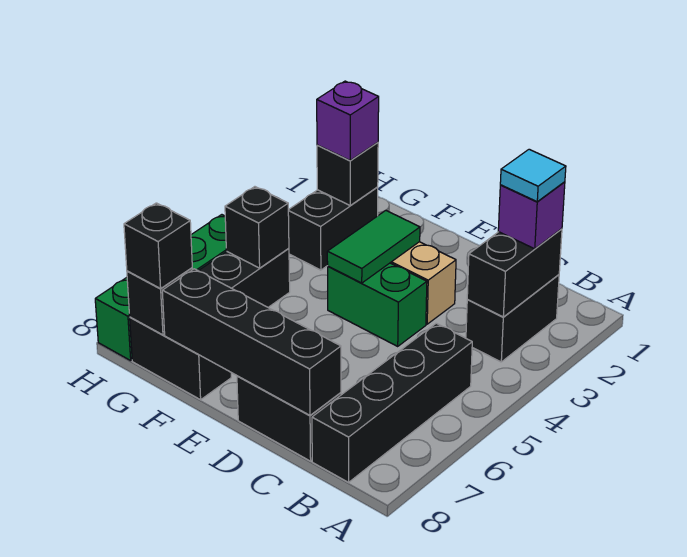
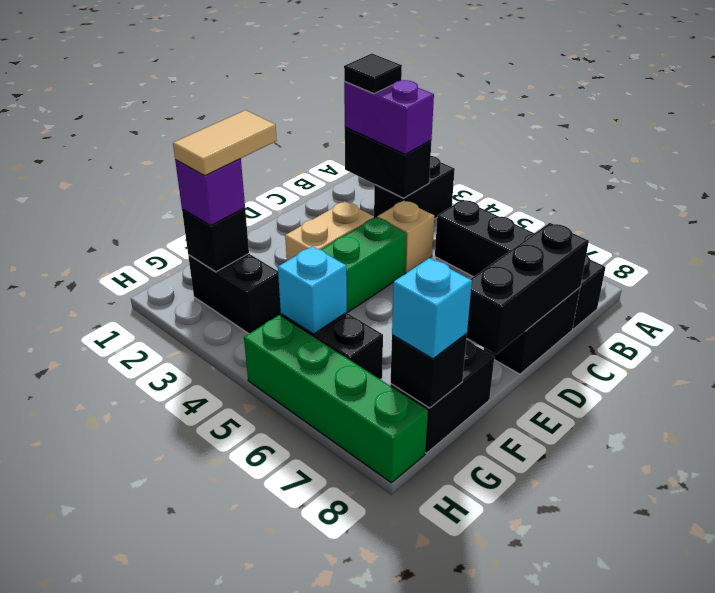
black 1x2 brick [466,275,559,362] -> black 1x2 brick turned to [374,156,455,219]
purple 1x1 brick [498,182,565,249] -> purple 1x2 brick [344,80,434,154]
cyan 1x1 tile [500,149,566,201] -> black 1x1 tile [344,54,402,94]
none -> tan 1x1 brick [377,201,434,274]
black 1x4 brick [162,269,341,415] -> black 1x3 brick [467,223,589,354]
green 1x2 tile [327,210,420,283] -> none
none -> tan 1x2 tile [173,110,277,176]
black 1x1 brick [225,187,289,268] -> cyan 1x1 brick [278,246,347,334]
black 1x1 brick [124,203,192,289] -> cyan 1x1 brick [392,258,472,359]

